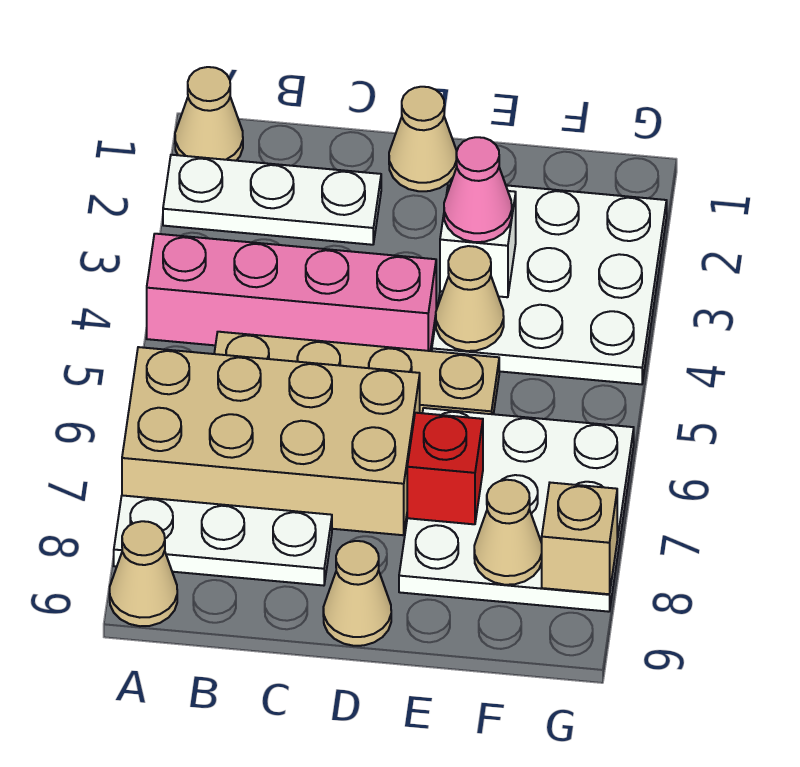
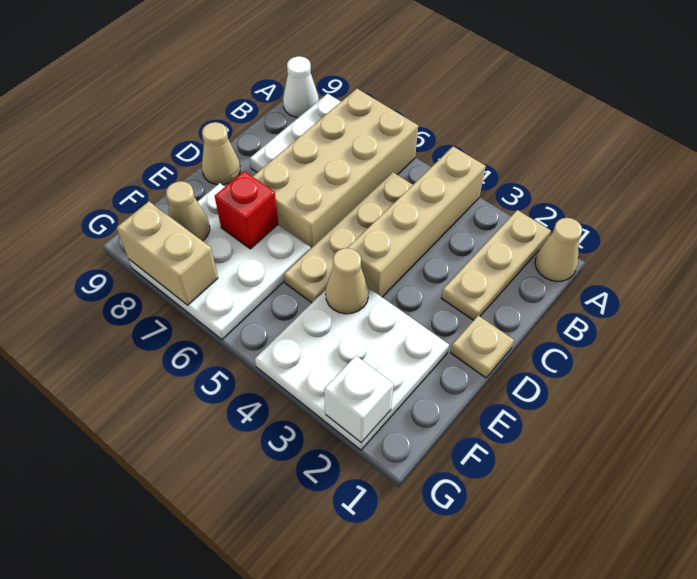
white 1x3 plate [163,155,381,245] -> tan 1x3 plate [442,210,551,320]
pink 1x4 brick [147,234,436,351] -> tan 1x4 brick [348,146,486,297]
tan 1x1 cone [110,521,177,626] -> white 1x1 cone [283,56,319,118]
tan 1x1 cone [389,87,457,191] -> tan 1x1 plate [451,316,514,378]
white 1x1 brick [440,186,516,297] -> white 1x1 brick moved to [324,356,394,442]
pink 1x1 cone [444,137,512,242] -> none
tan 1x1 brick [542,483,617,594] -> tan 1x2 brick [117,201,218,305]

